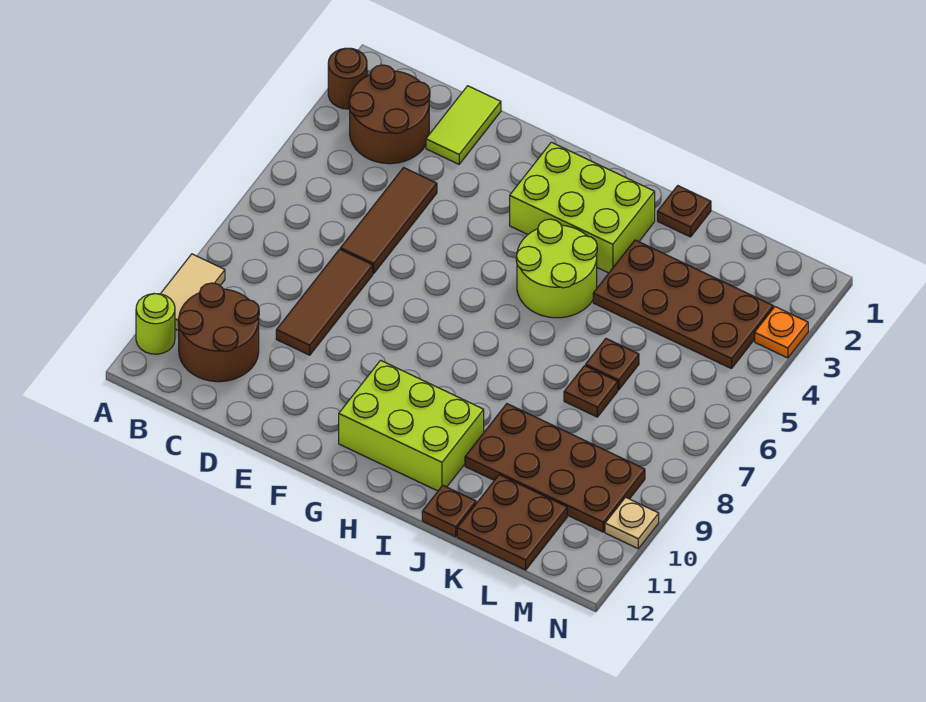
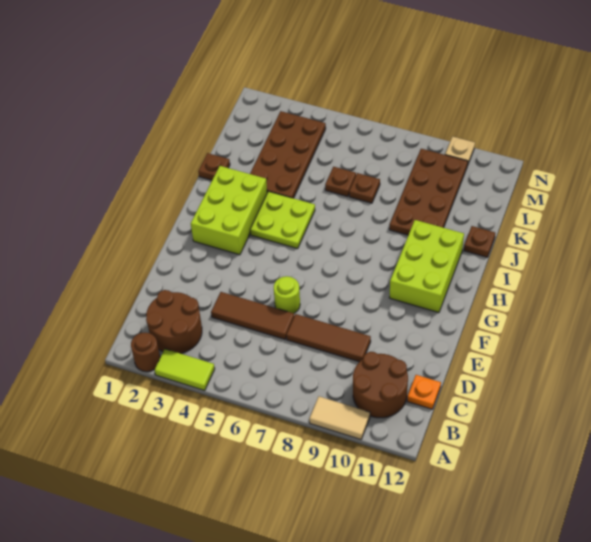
lime 1x1 round brick [136,294,175,354] -> lime 1x1 round brick moved to [274,276,300,313]
lime 1x2 tile [426,86,501,164] -> lime 1x2 tile moved to [154,349,215,391]
lime 2x2 round brick [516,219,597,318] -> lime 2x2 plate [250,191,315,249]
brown 2x2 plate [457,475,567,570] -> none
orange 1x1 plate [755,307,808,358] -> orange 1x1 plate moved to [407,375,441,409]

